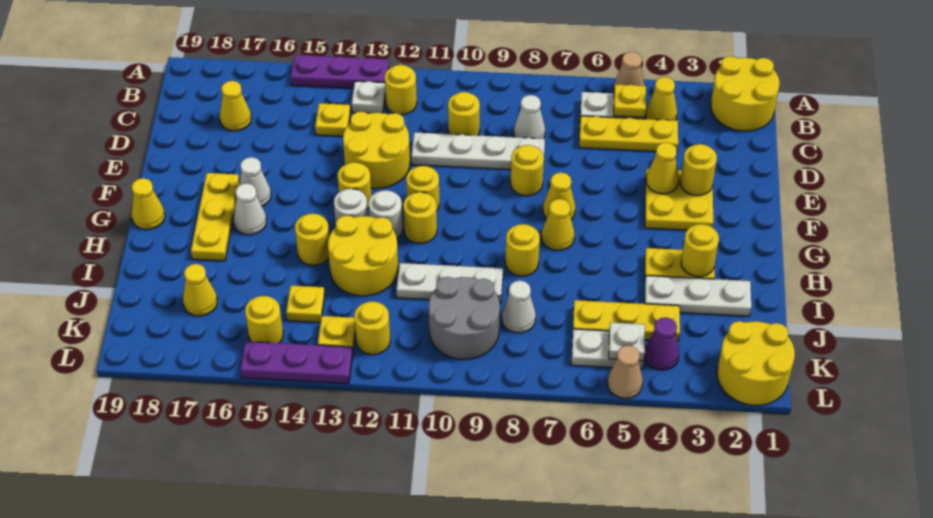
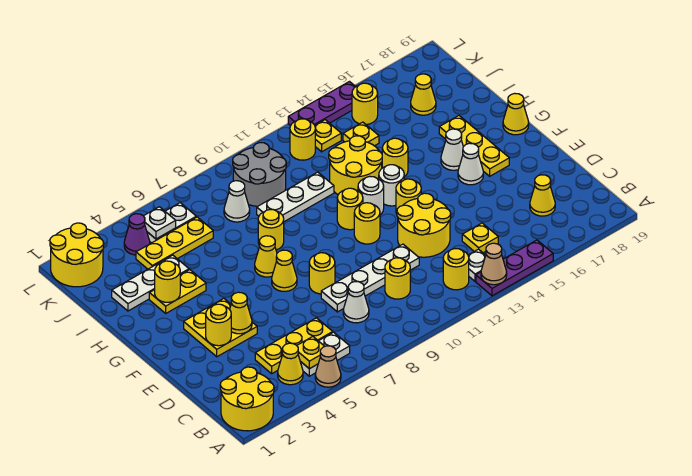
tan 1x1 cone [608,345,643,398] -> tan 1x1 cone moved to [481,243,507,285]

